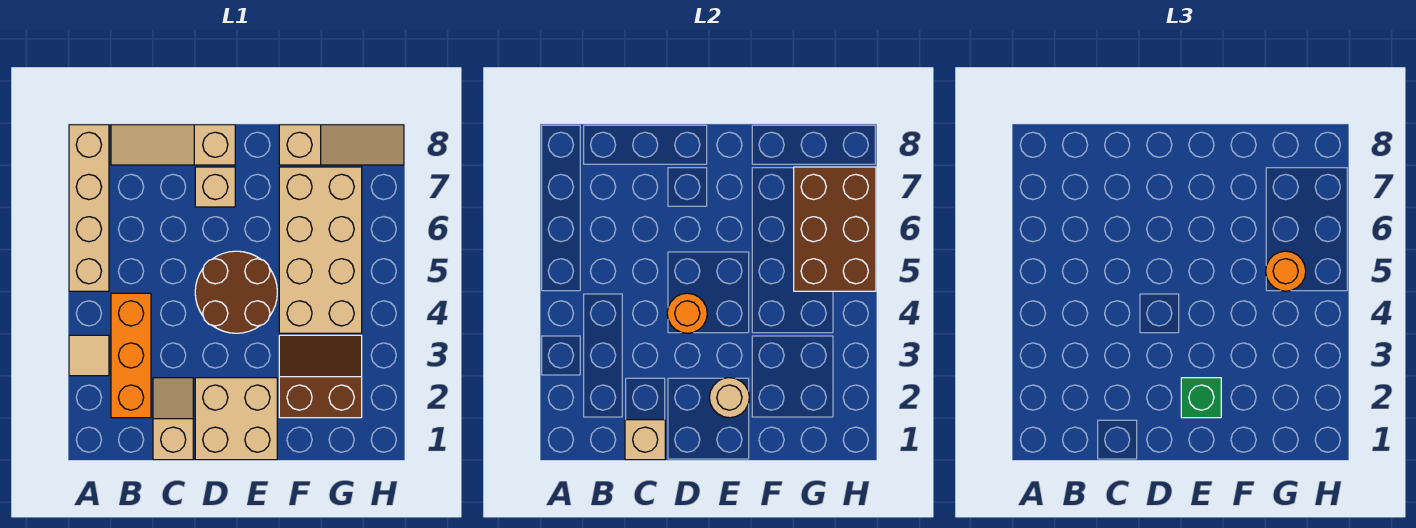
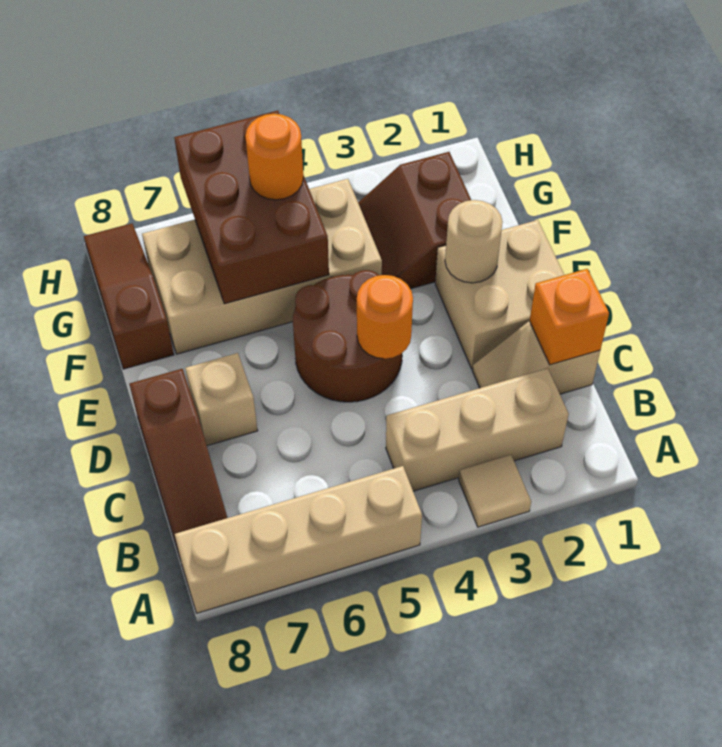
orange 1x3 brick [111,293,151,418] -> tan 1x3 brick [386,368,569,491]
tan 1x3 slope [111,125,235,165] -> brown 1x3 slope [129,369,227,553]
tan 1x1 brick [625,420,665,460] -> orange 1x1 brick [530,269,609,365]
green 1x1 brick [1181,378,1221,418] -> none
tan 1x3 slope [279,125,404,165] -> brown 1x3 slope [84,224,174,369]
brown 2x3 brick [794,167,876,291] -> brown 2x3 brick turned to [174,110,329,304]

